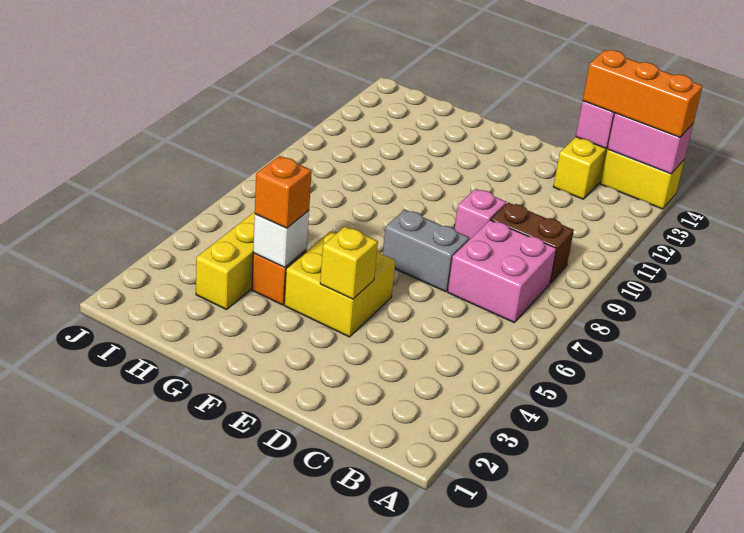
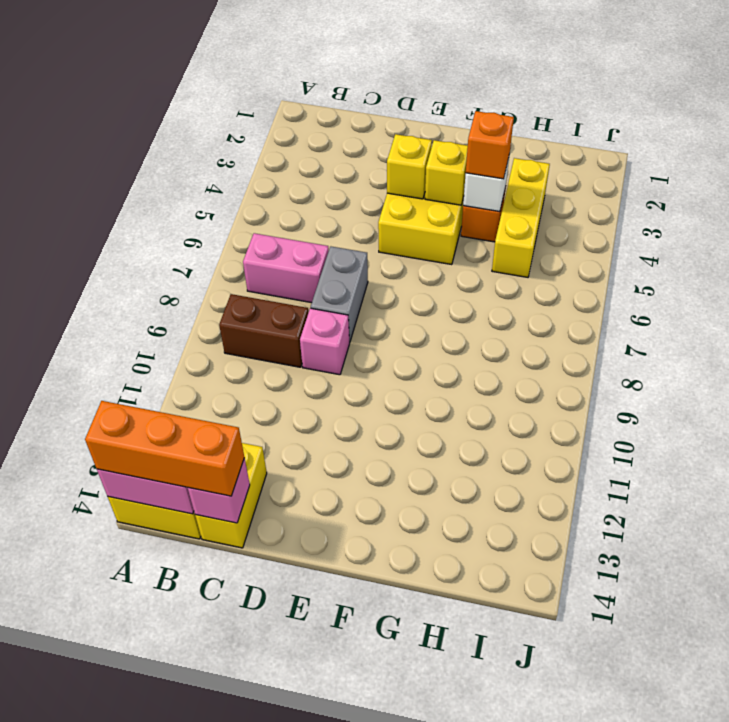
pink 2x2 brick [448,220,557,323] -> pink 1x2 brick [243,233,329,303]
grey 1x2 brick [383,210,469,292] -> grey 1x2 brick turned to [311,246,368,342]
none -> yellow 1x1 brick [425,140,468,205]

